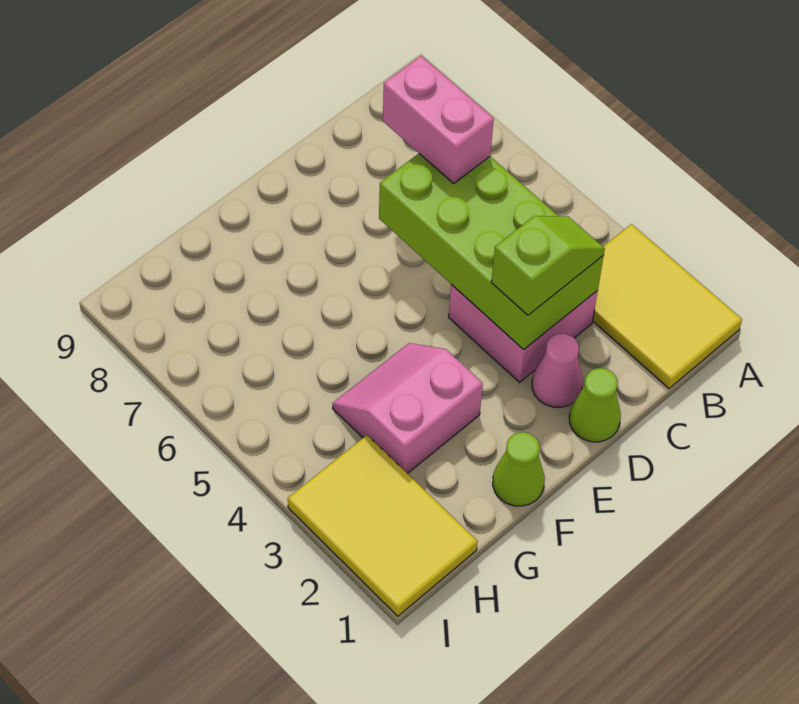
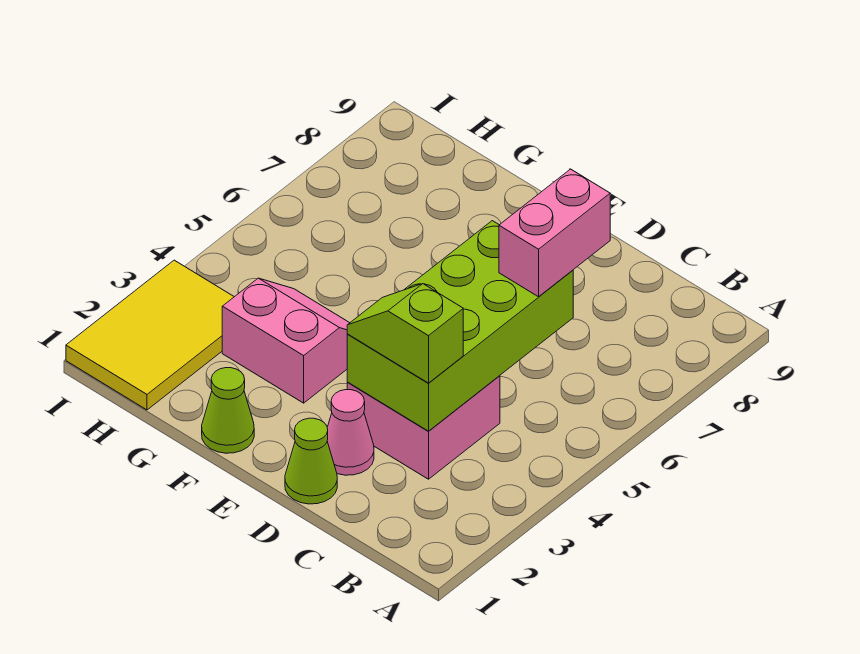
yellow 2x3 tile [593,224,742,389] -> none
lime 1x2 slope [491,216,605,315] -> lime 1x2 slope turned to [347,284,463,383]

